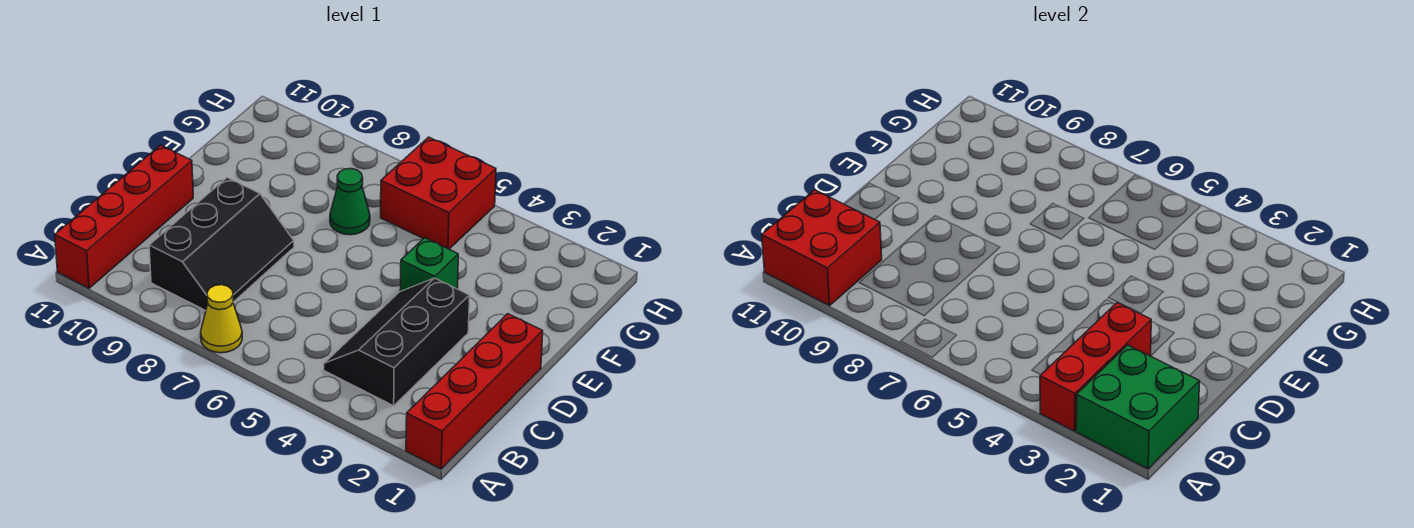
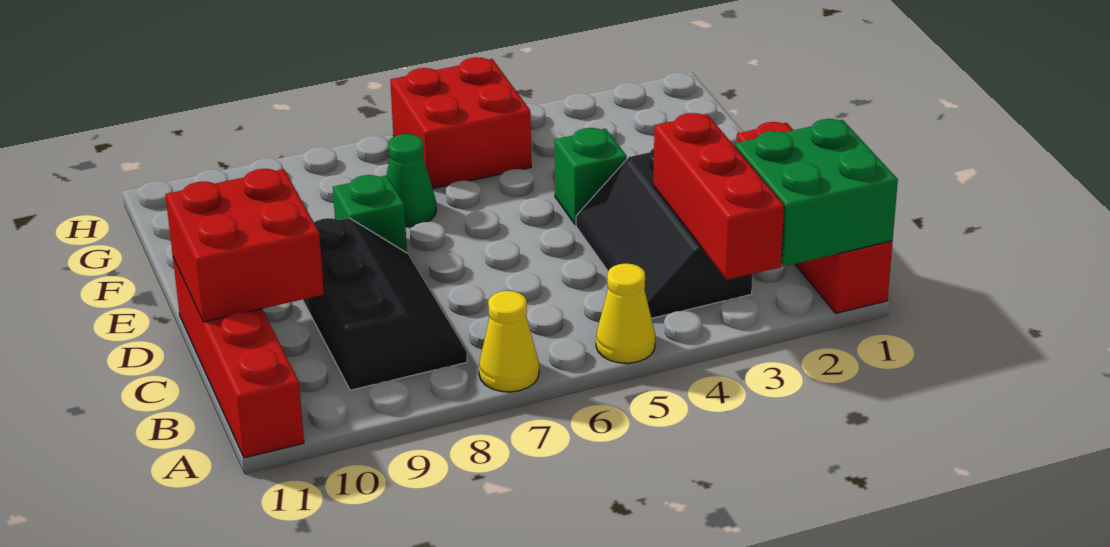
none -> yellow 1x1 cone [596,263,655,363]
red 2x2 brick [762,190,882,306] -> red 2x2 brick moved to [165,169,324,322]
none -> green 1x1 brick [333,175,407,253]

